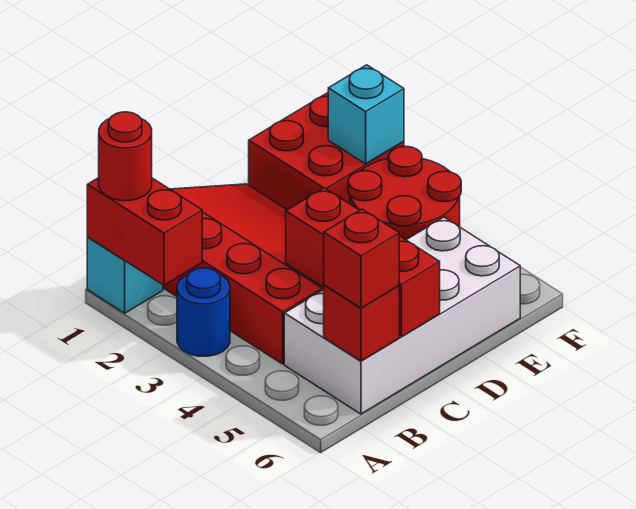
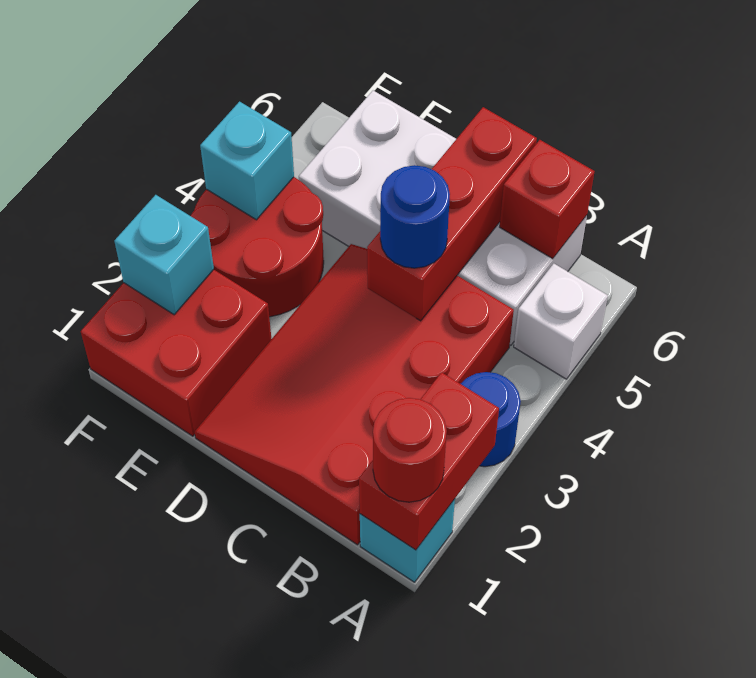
none -> white 1x1 brick [514,264,608,379]
red 1x1 brick [324,209,399,308] -> none
none -> blue 1x1 round brick [380,165,450,268]
none -> cyan 1x1 brick [200,102,294,220]

